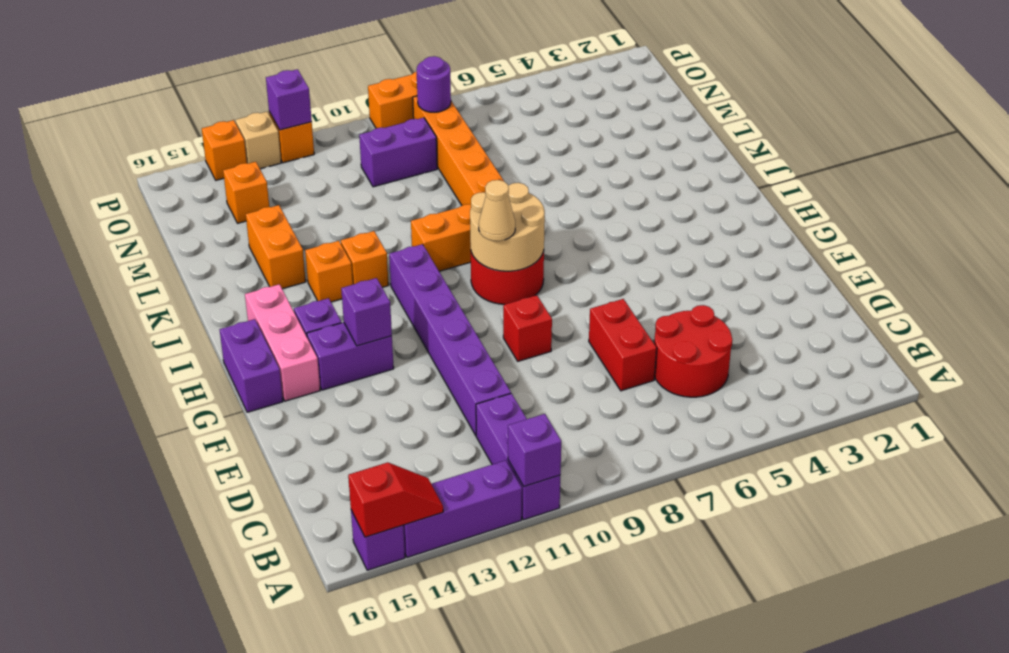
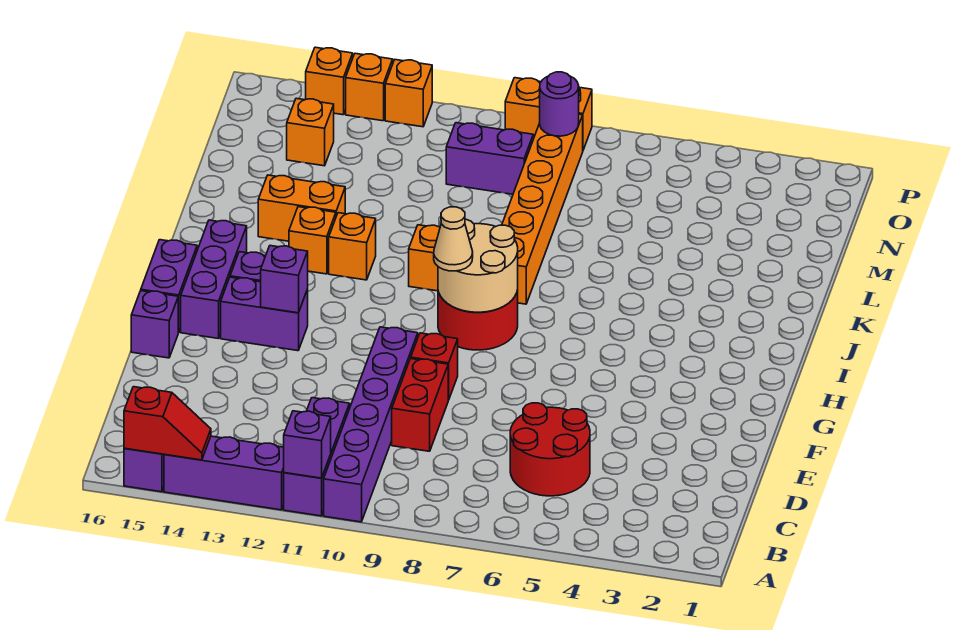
red 1x2 brick [589,299,657,391] -> red 1x2 brick moved to [392,359,448,451]
purple 1x6 brick [389,244,511,435] -> purple 1x6 brick moved to [324,327,418,522]
pink 1x3 brick [245,284,320,401] -> purple 1x3 brick [181,220,247,339]
orange 1x2 brick [246,205,306,289] -> orange 1x2 brick turned to [258,175,345,241]
purple 1x1 brick [266,69,312,130] -> purple 1x1 brick moved to [131,291,179,358]
tan 1x1 brick [236,112,281,169] -> orange 1x1 brick [346,53,393,121]

